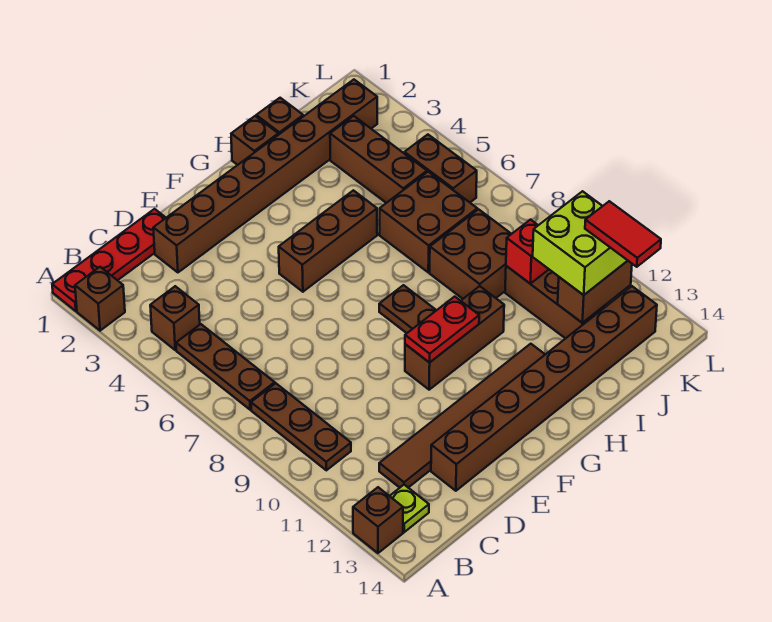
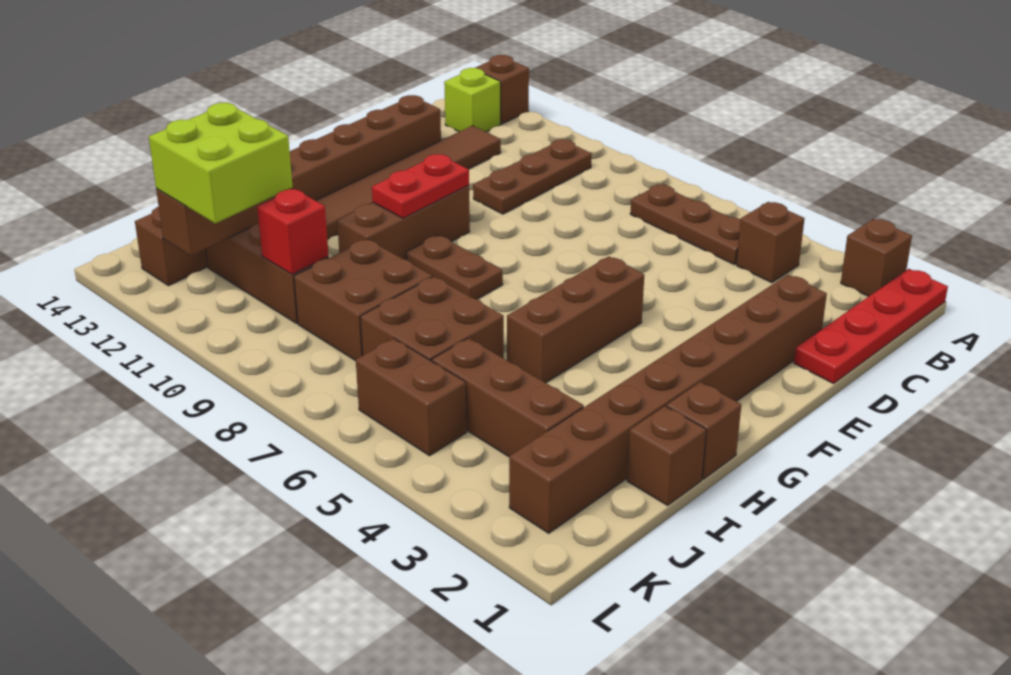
brown 1x3 plate [251,383,351,470] -> brown 1x3 plate turned to [473,139,592,214]
lime 1x1 plate [390,485,429,532] -> lime 1x1 brick [444,68,500,132]
red 1x2 tile [585,201,661,267] -> none

